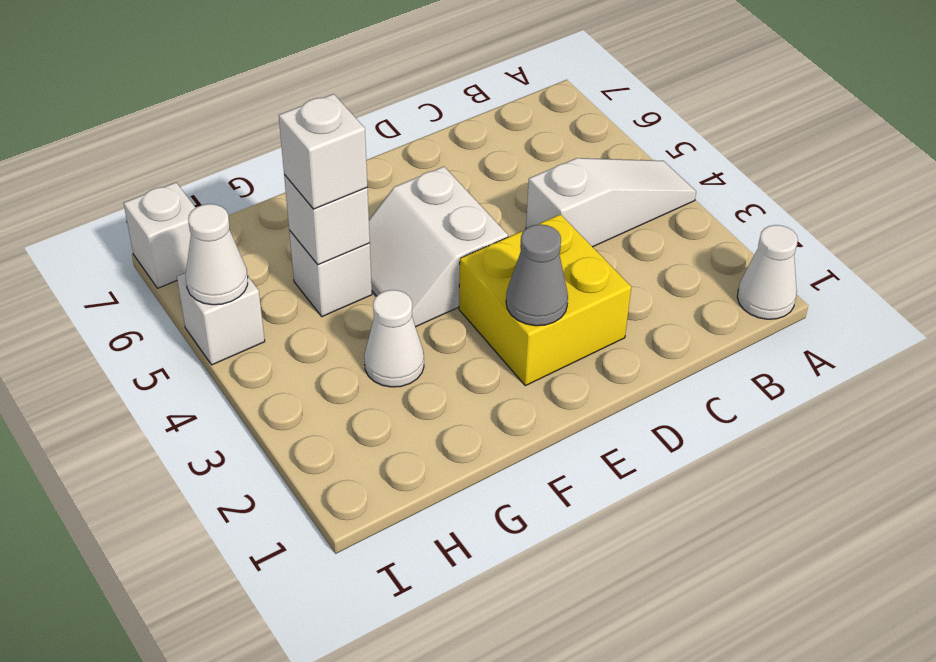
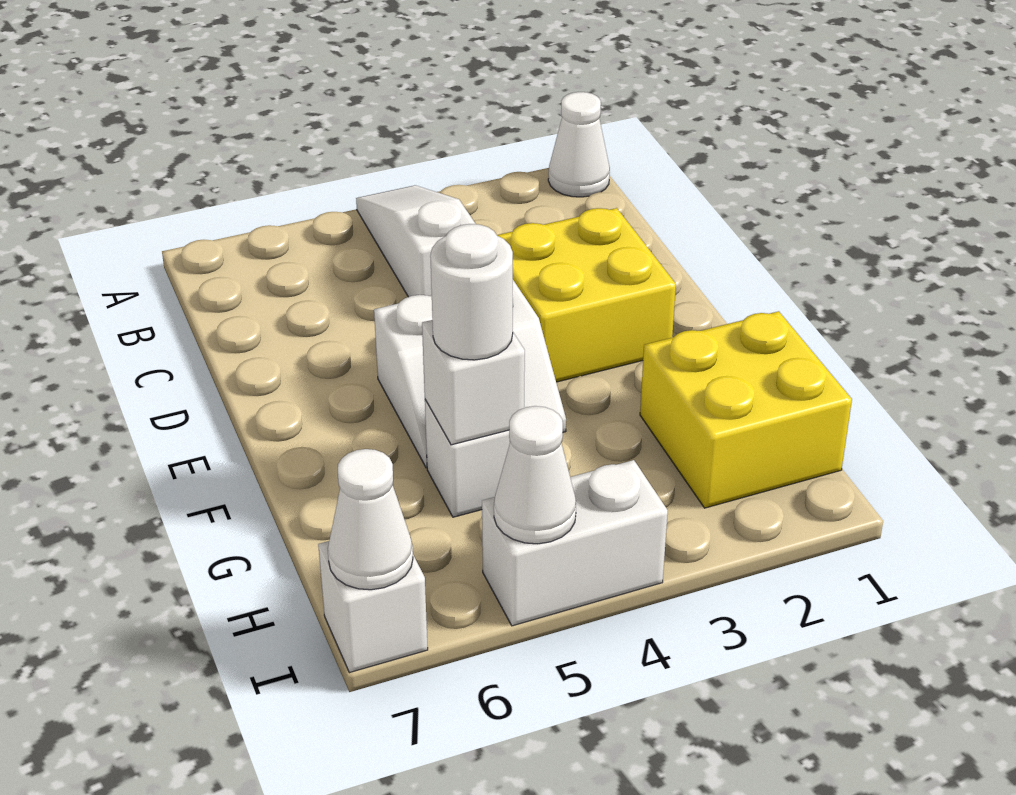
grey 1x1 cone [506,224,568,326] -> none
none -> yellow 2x2 brick [640,311,852,508]
white 1x1 cone [364,290,424,387] -> white 1x1 cone moved to [328,449,413,590]
white 1x1 brick [279,94,367,209] -> white 1x1 round brick [430,224,513,360]
white 1x1 brick [177,273,265,365] -> white 1x2 brick [482,460,668,626]

